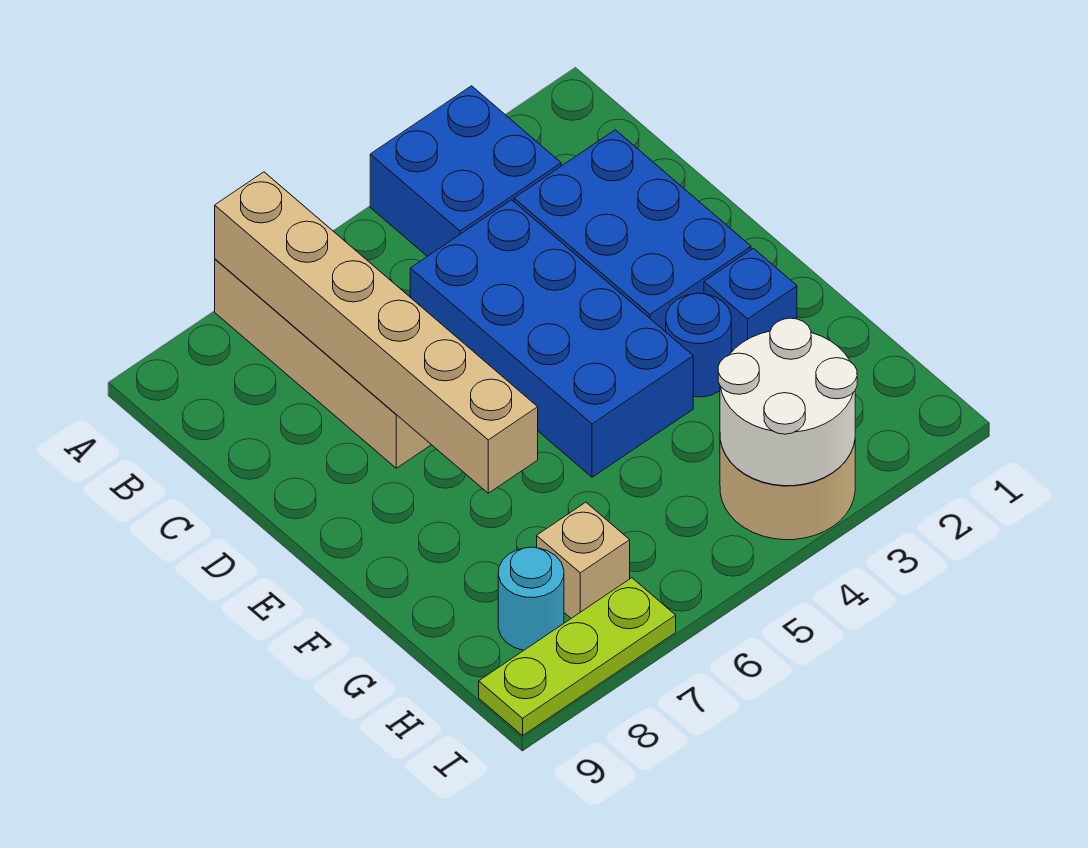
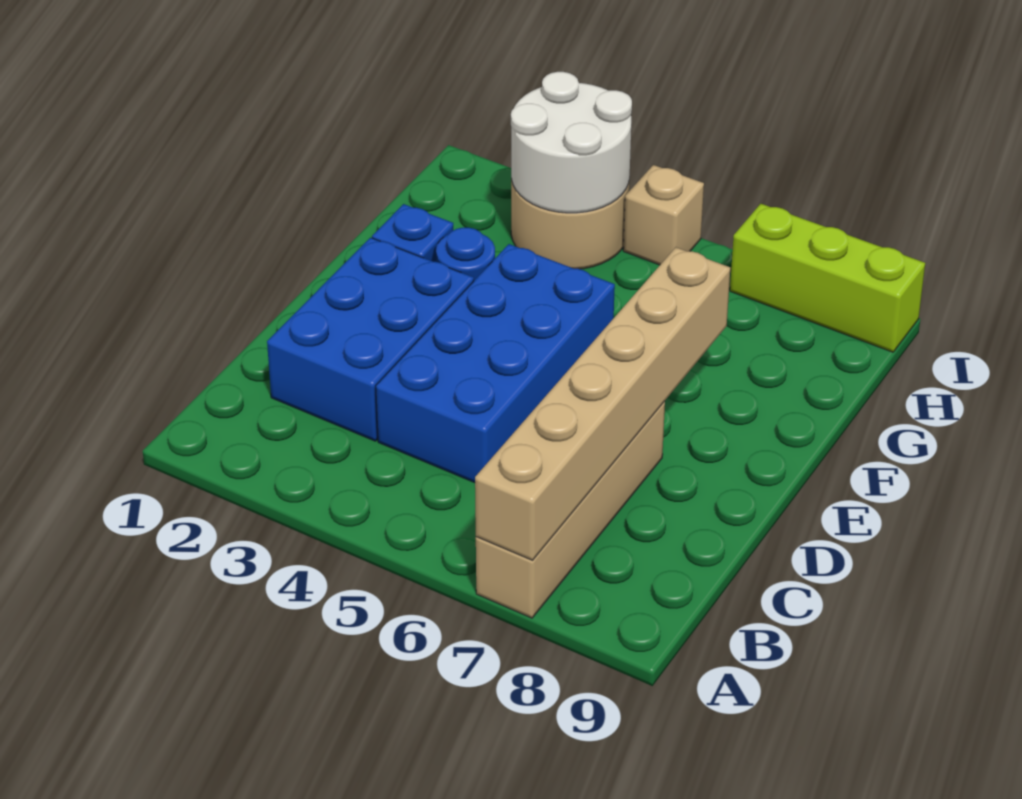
blue 2x2 brick [370,86,561,256] -> none
tan 1x1 brick [537,502,630,618] -> tan 1x1 brick moved to [623,165,704,265]
cyan 1x1 round brick [498,547,564,650] -> none
lime 1x3 plate [479,578,676,736] -> lime 1x3 brick [730,204,925,352]

